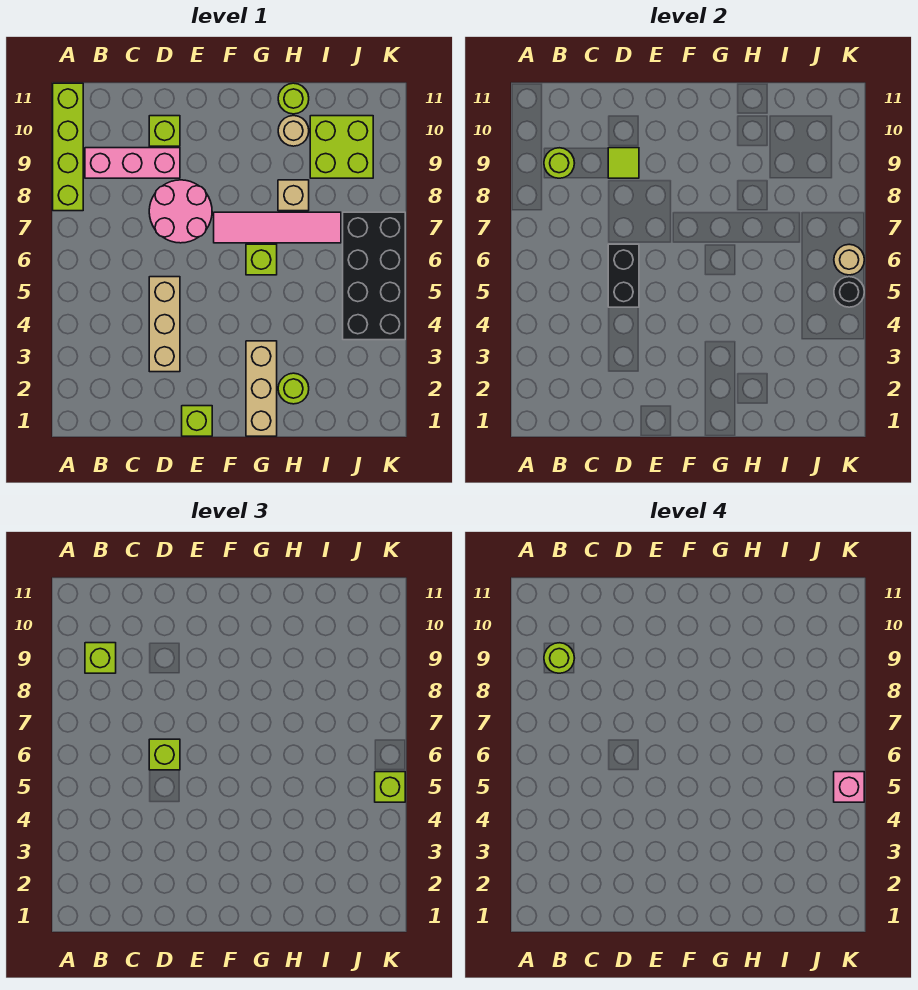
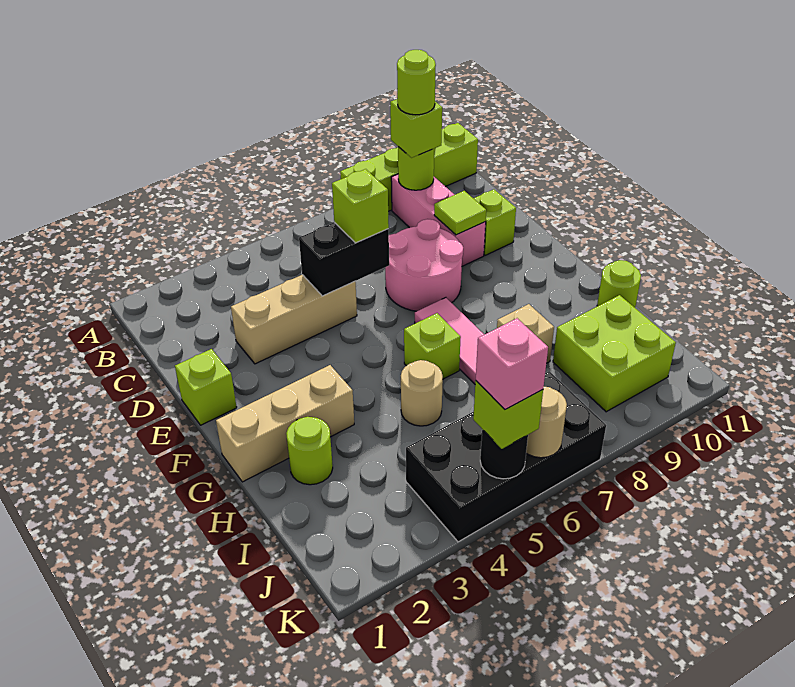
tan 1x1 round brick [278,116,309,146] -> tan 1x1 round brick moved to [401,360,443,426]

